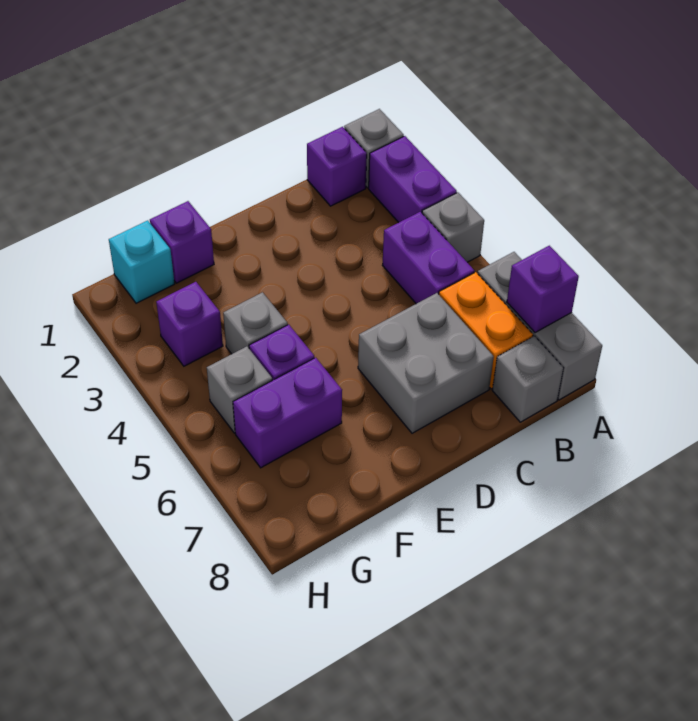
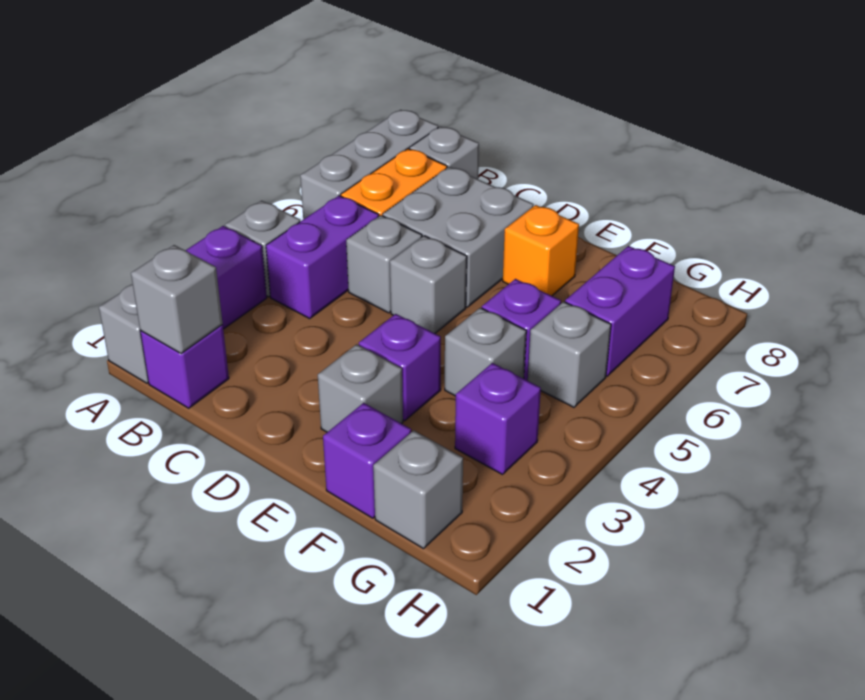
purple 1x1 brick [507,246,579,333] -> purple 1x1 brick moved to [359,314,441,421]
none -> grey 1x1 brick [131,245,223,354]
none -> grey 1x1 brick [346,215,422,313]
none -> grey 1x1 brick [390,236,467,333]
none -> grey 1x1 brick [318,344,403,432]
none -> orange 1x1 brick [503,205,579,296]
purple 1x2 brick [233,358,342,468] -> purple 1x2 brick turned to [565,246,675,376]
cyan 1x1 brick [109,221,174,303] -> grey 1x1 brick [373,430,463,549]

